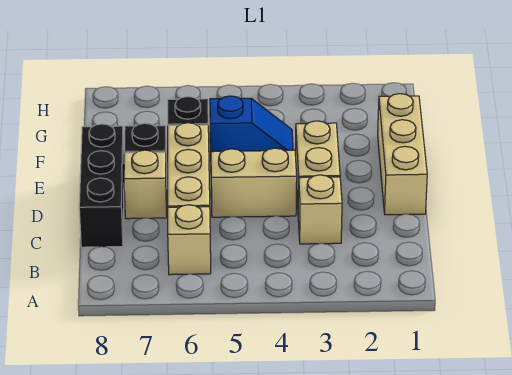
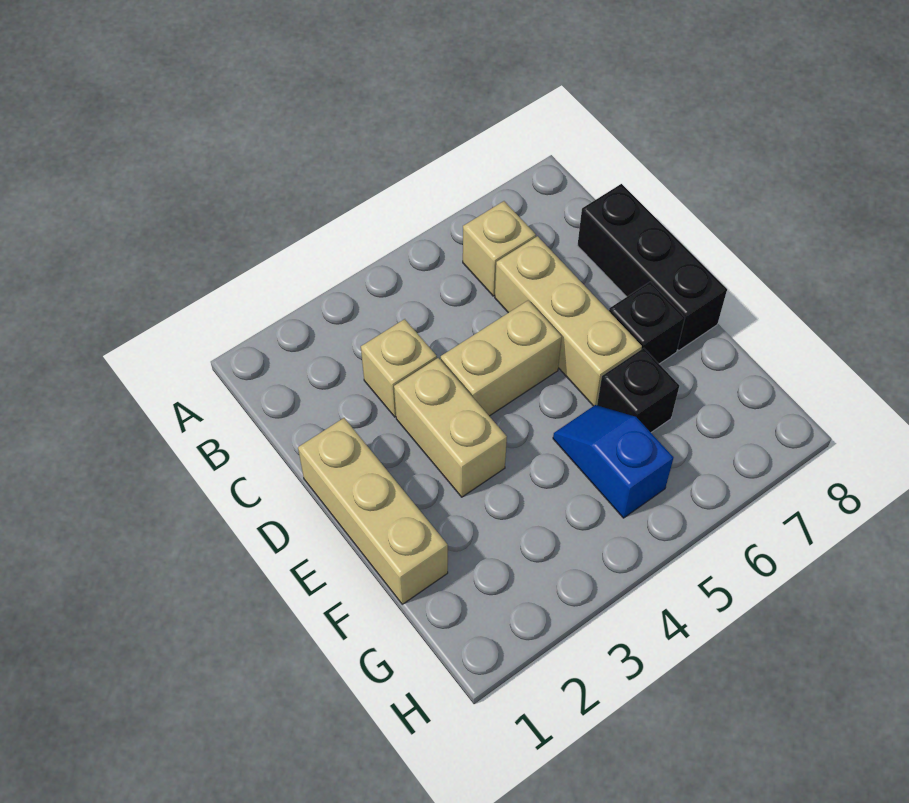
tan 1x1 brick [124,150,167,219] -> none
blue 1x2 slope [210,96,293,152] -> blue 1x2 slope turned to [553,405,673,518]

